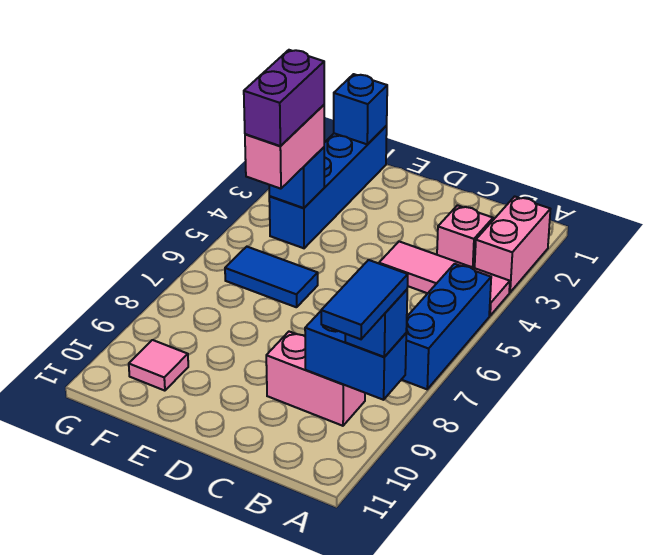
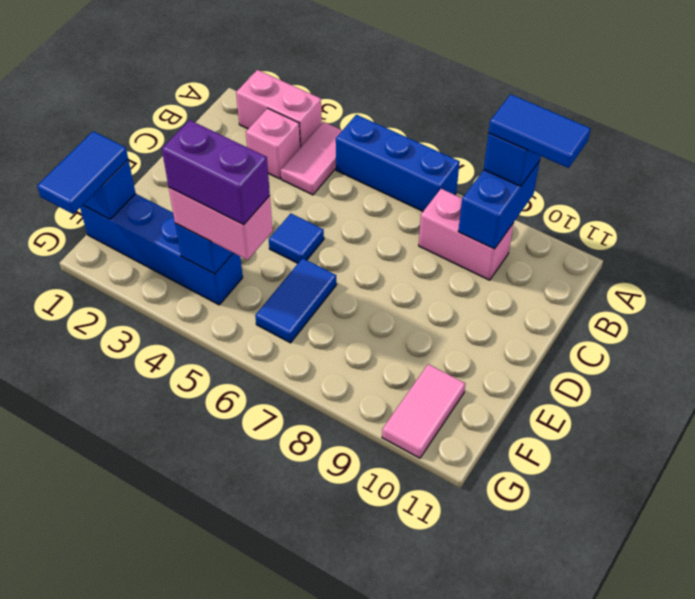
pink 1x3 tile [379,241,510,316] -> pink 1x2 tile [281,122,342,195]
pink 1x2 brick [266,332,365,426] -> pink 1x2 brick turned to [419,189,514,280]
none -> blue 1x1 tile [269,213,324,263]
none -> blue 1x2 tile [37,131,128,214]
pink 1x1 tile [129,340,188,391] -> pink 1x2 tile [382,364,466,458]

